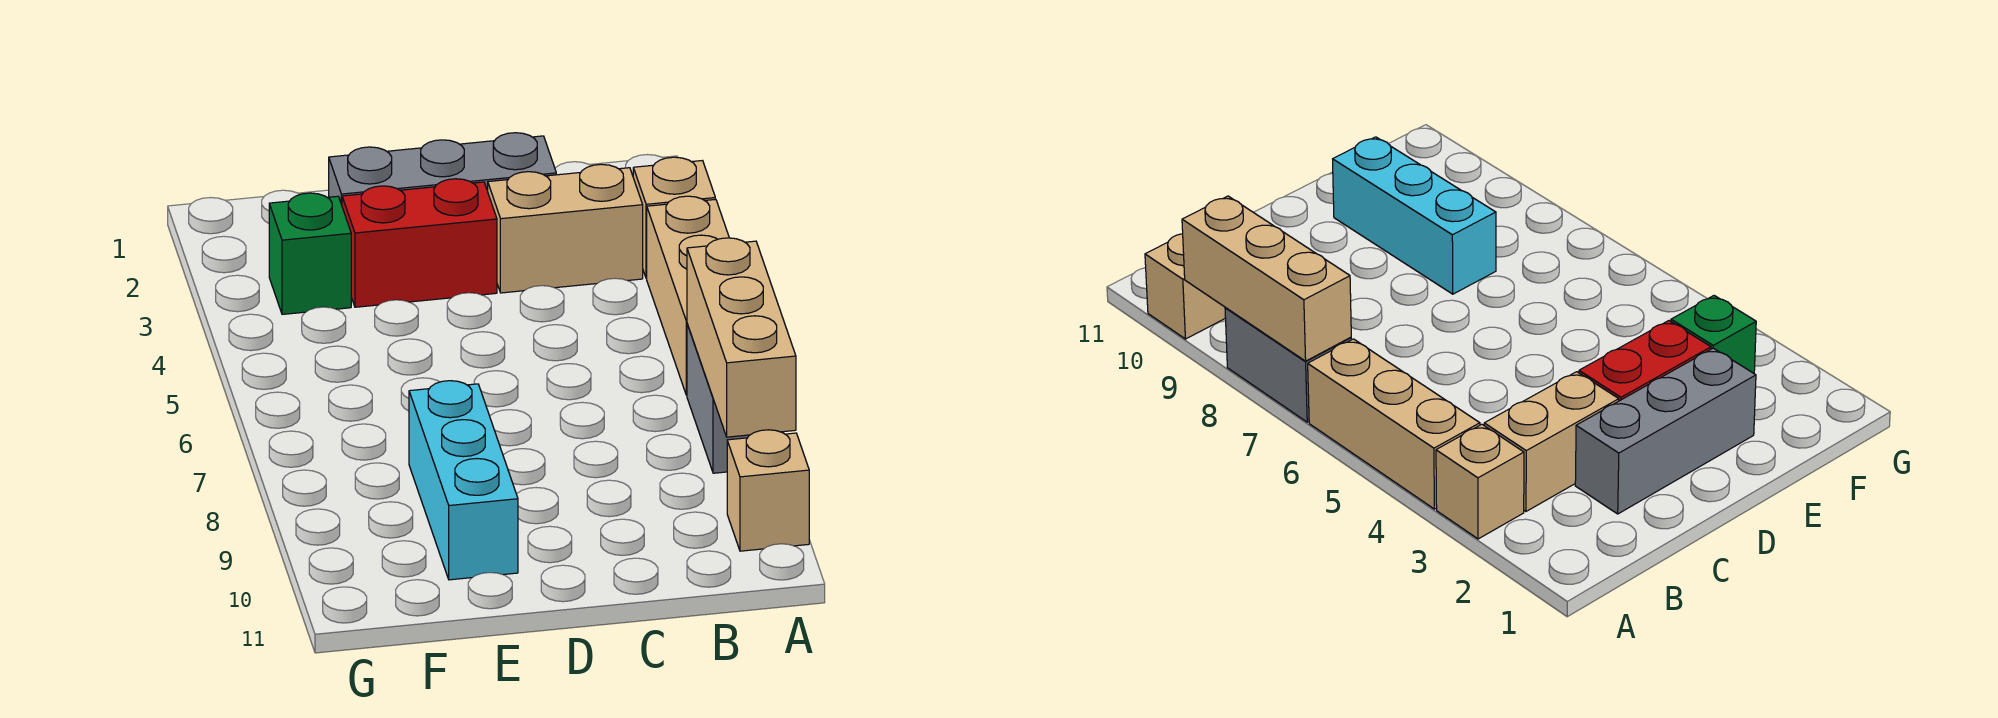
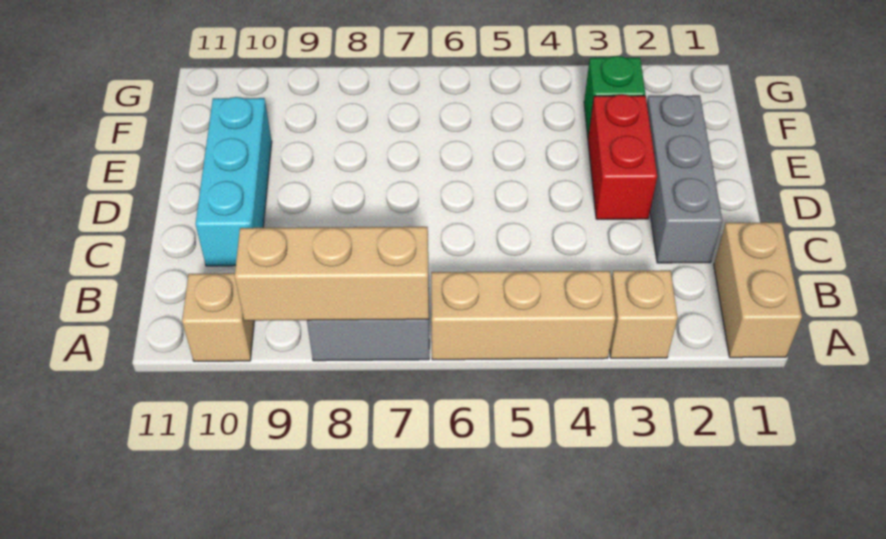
tan 1x2 brick [488,164,643,293] -> tan 1x2 brick moved to [714,222,802,358]
cyan 1x3 brick [409,381,518,580] -> cyan 1x3 brick turned to [195,97,272,266]

